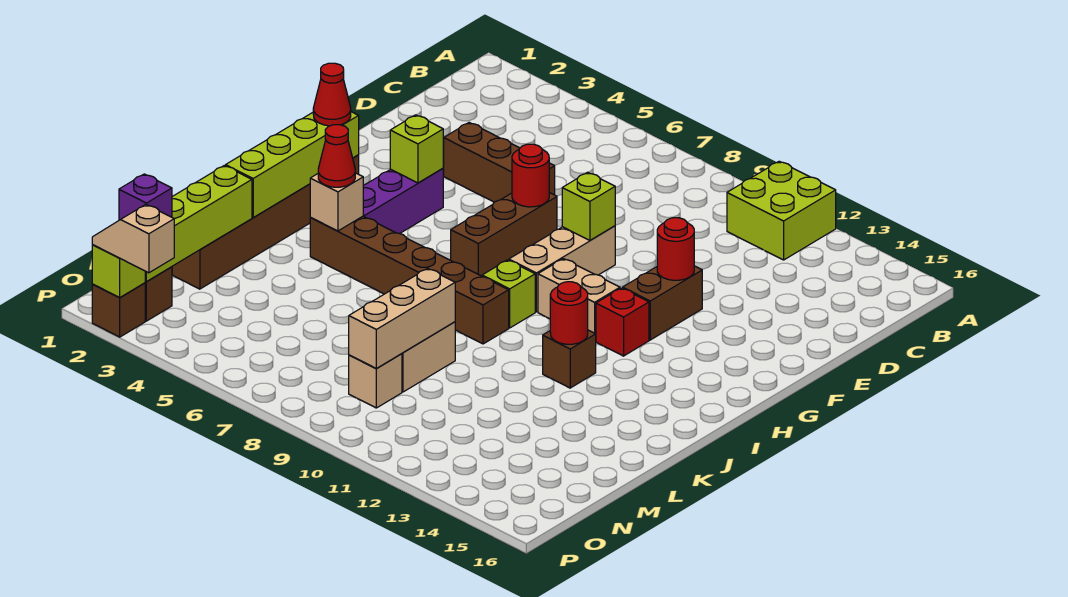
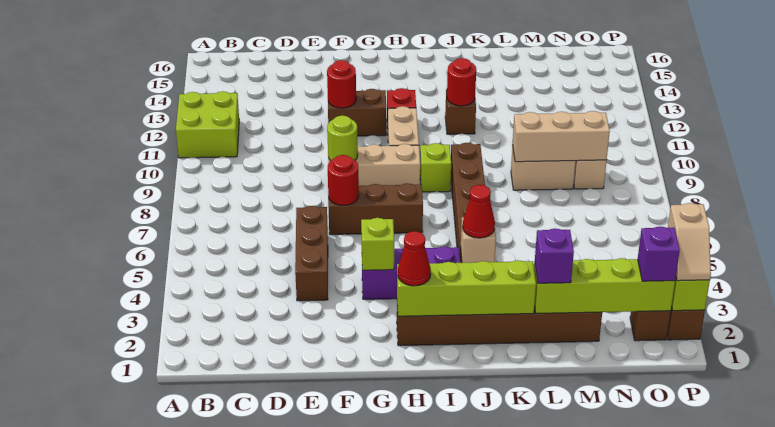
lime 1x1 brick [562,172,615,240] -> lime 1x1 round brick [327,115,358,161]
none -> purple 1x1 brick [535,228,574,283]

